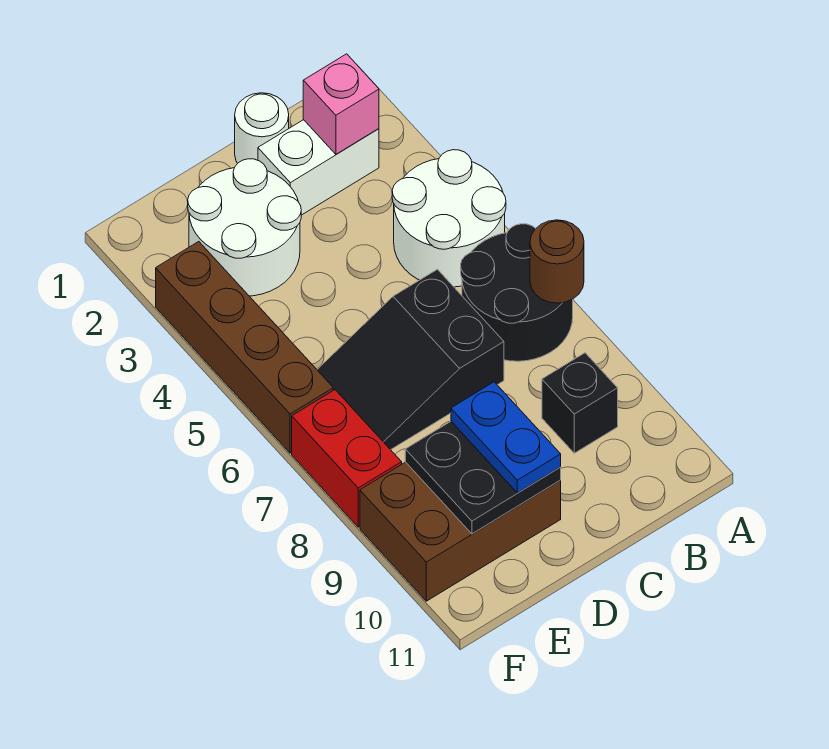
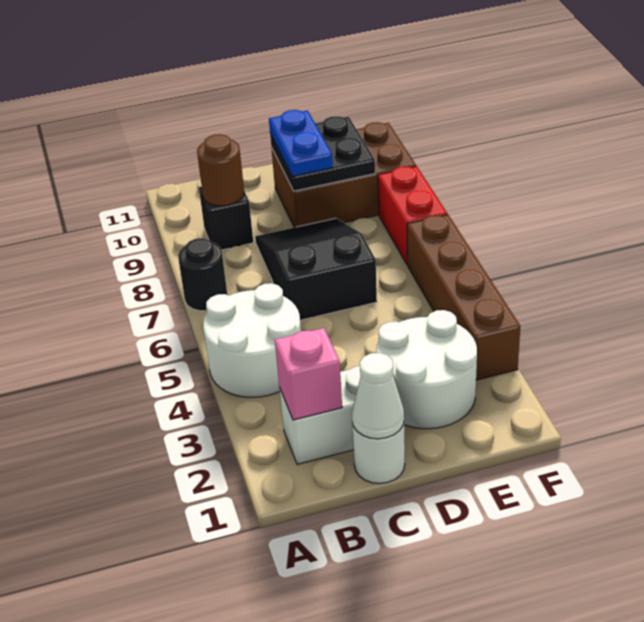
black 2x2 round brick [461,224,573,361] -> black 1x1 round brick [178,238,227,311]
brown 1x1 round brick [530,220,584,303] -> brown 1x1 round brick moved to [197,134,244,206]
none -> white 1x1 cone [352,353,404,439]
black 2x3 slope [317,269,504,450] -> black 2x3 slope turned to [255,218,377,320]

